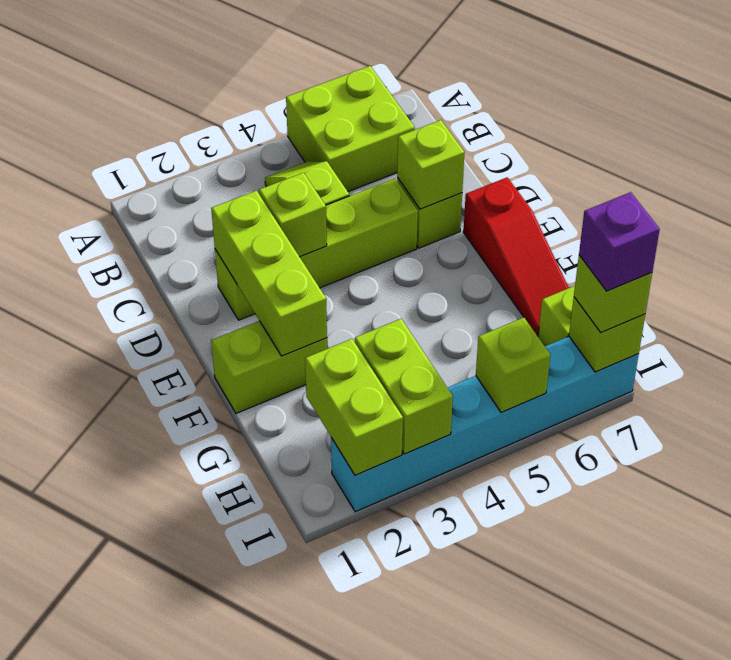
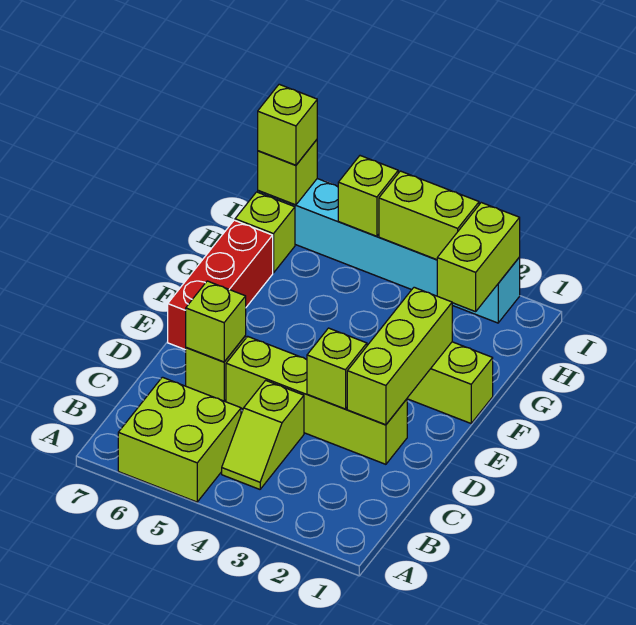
red 1x3 slope [463,177,569,335] -> red 1x3 brick [168,220,273,350]
lime 1x2 brick [355,319,453,454] -> lime 1x2 brick turned to [379,171,479,260]
purple 1x1 brick [579,192,660,291] -> none

